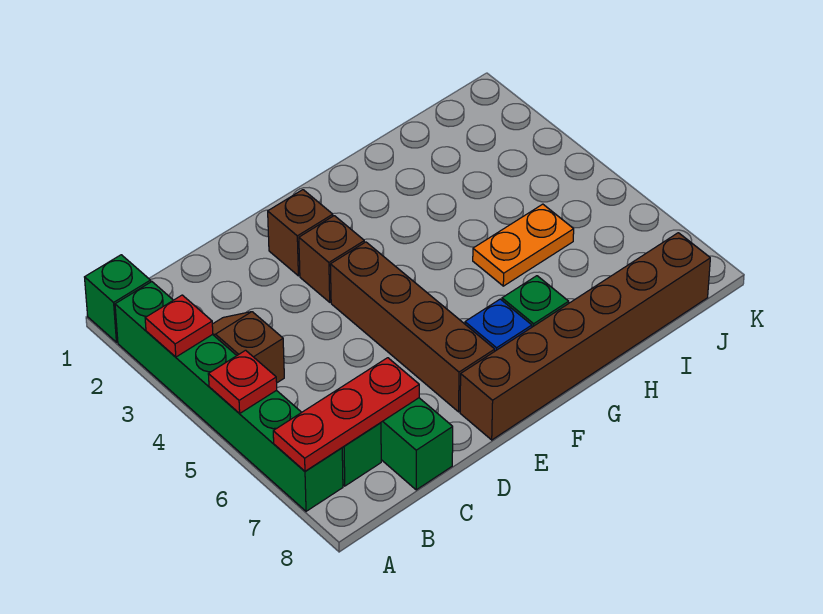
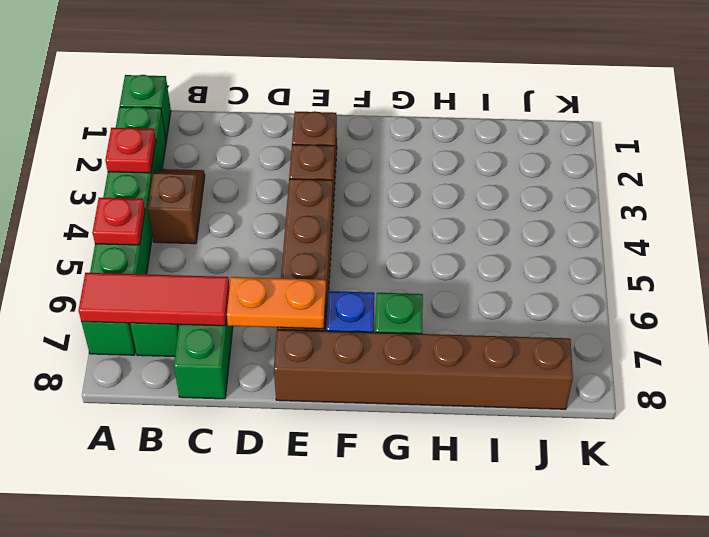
red 1x3 plate [273,358,419,471] -> red 1x3 tile [79,273,230,326]
orange 1x2 plate [473,204,574,286] -> orange 1x2 plate moved to [227,277,326,329]

